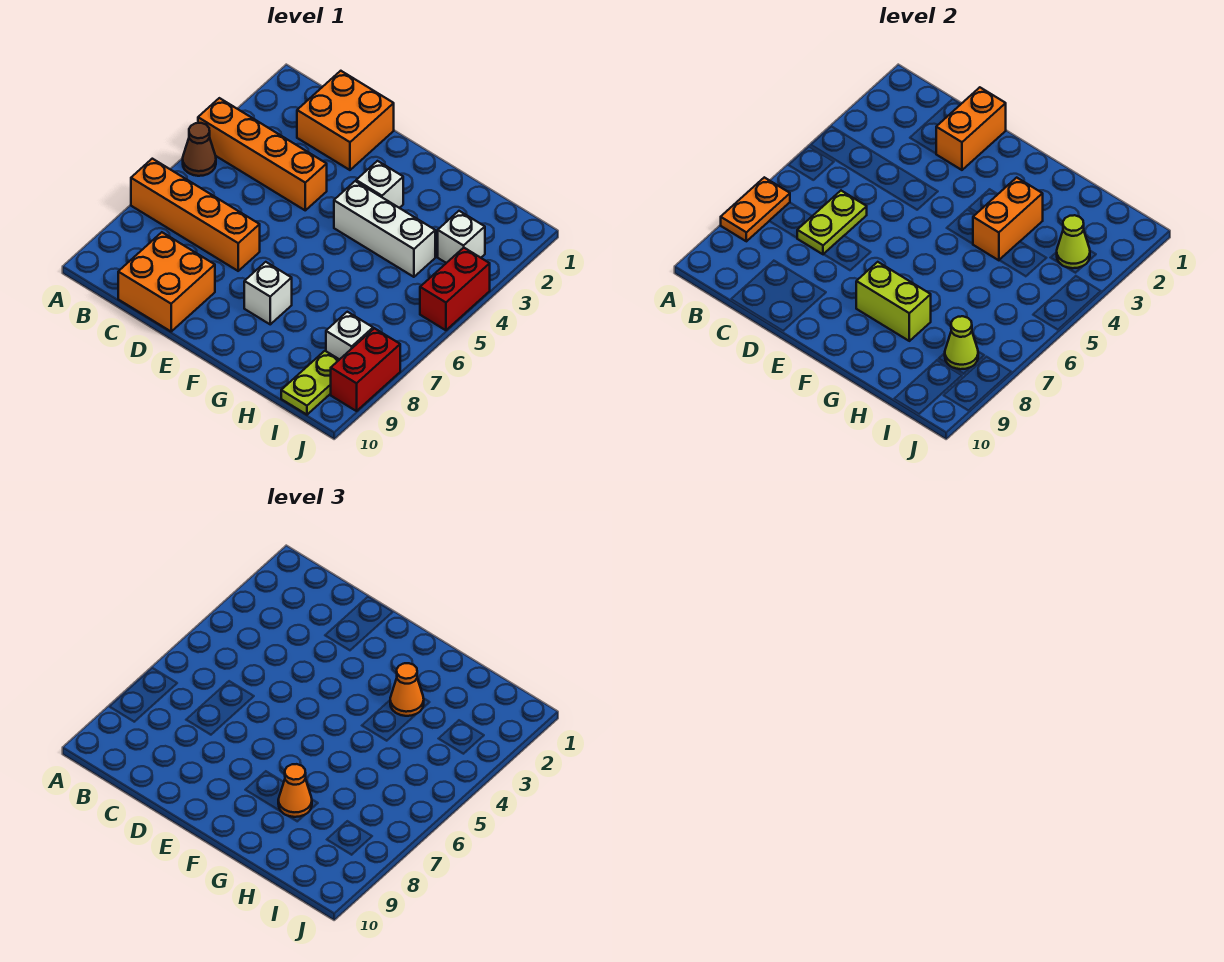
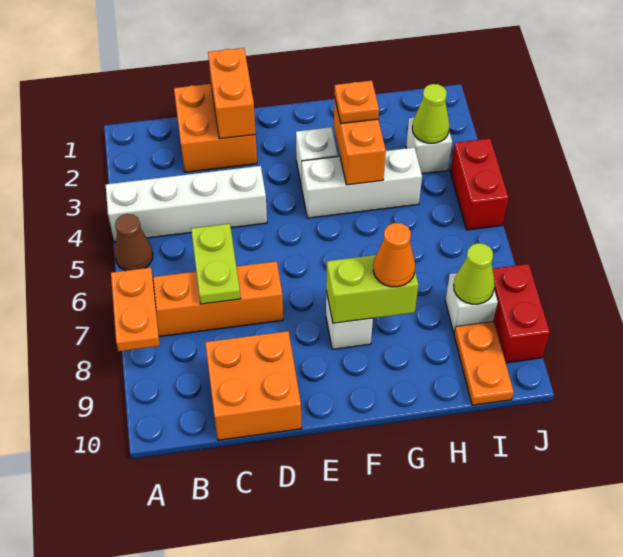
orange 1x4 brick [198,98,327,210] -> white 1x4 brick [106,166,267,242]
orange 1x1 cone [390,663,424,716] -> orange 1x1 plate [334,81,379,123]
lime 1x2 plate [281,351,339,415] -> orange 1x2 plate [454,322,514,405]

